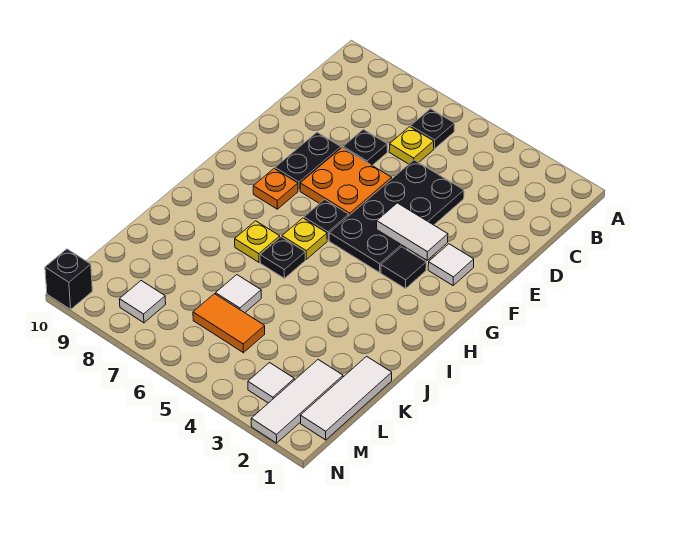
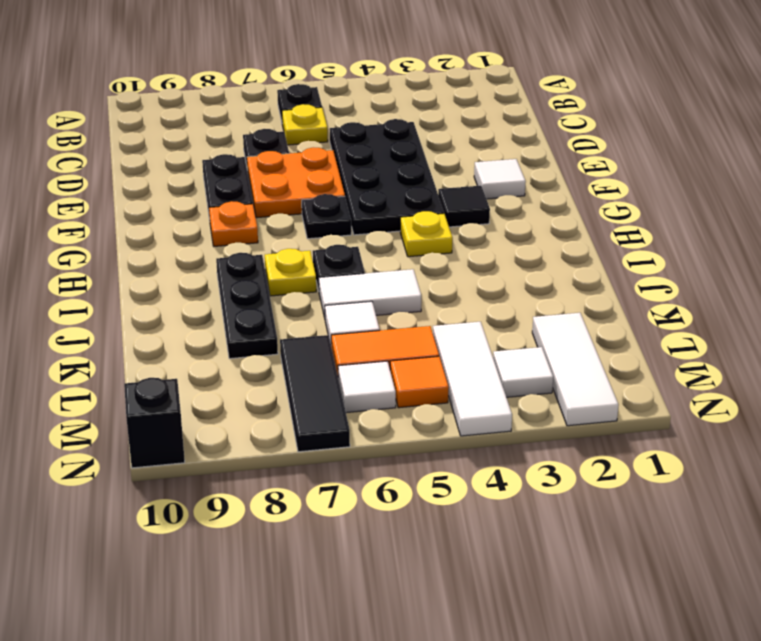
white 1x2 tile [377,203,448,260] -> white 1x2 tile moved to [319,269,421,318]
yellow 1x1 plate [282,218,327,259] -> yellow 1x1 plate moved to [400,211,452,257]
none -> black 1x3 plate [216,253,278,359]
white 1x3 tile [300,356,392,440] -> white 1x3 tile moved to [433,322,512,436]
none -> black 1x3 tile [280,335,350,452]
none -> orange 1x1 tile [390,356,449,408]
white 1x1 tile [119,281,166,323] -> white 1x1 tile moved to [338,361,396,413]

